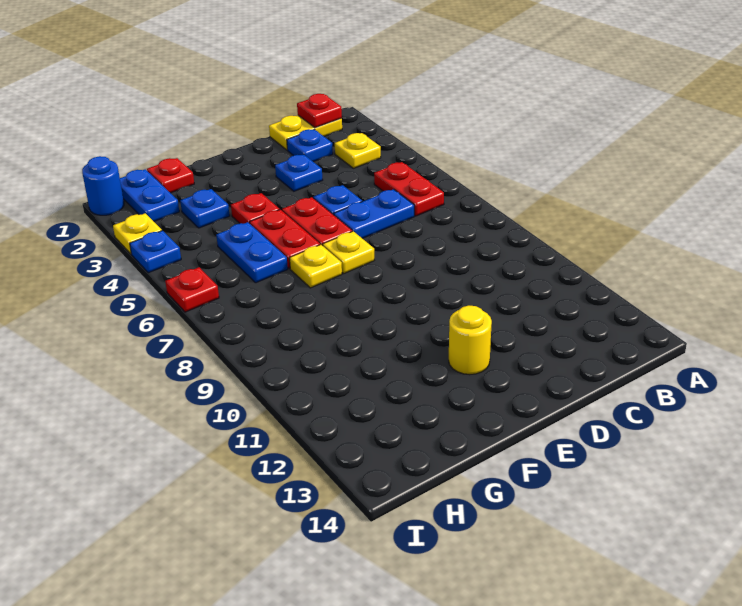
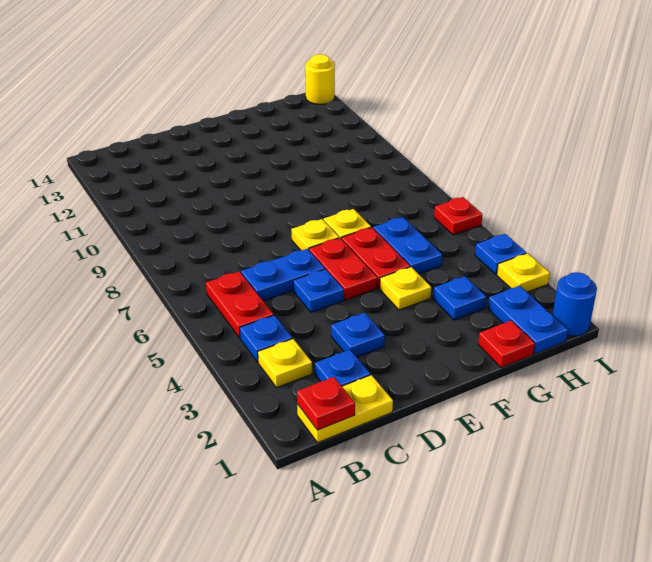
none -> blue 1x1 plate [240,315,292,362]
yellow 1x1 round brick [449,306,492,375] -> yellow 1x1 round brick moved to [305,54,335,104]
red 1x1 plate [231,193,279,224] -> yellow 1x1 plate [380,267,431,310]

